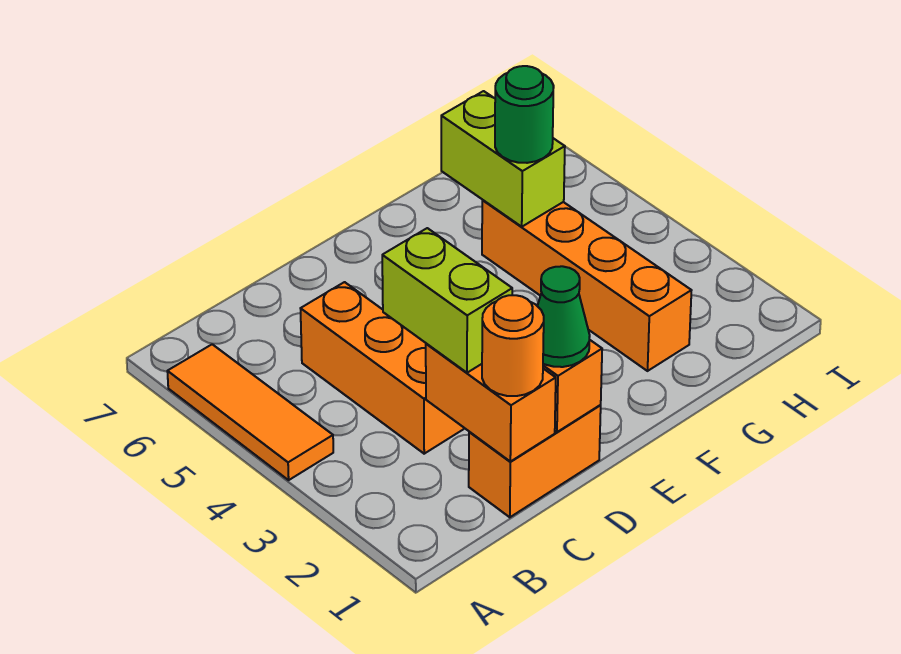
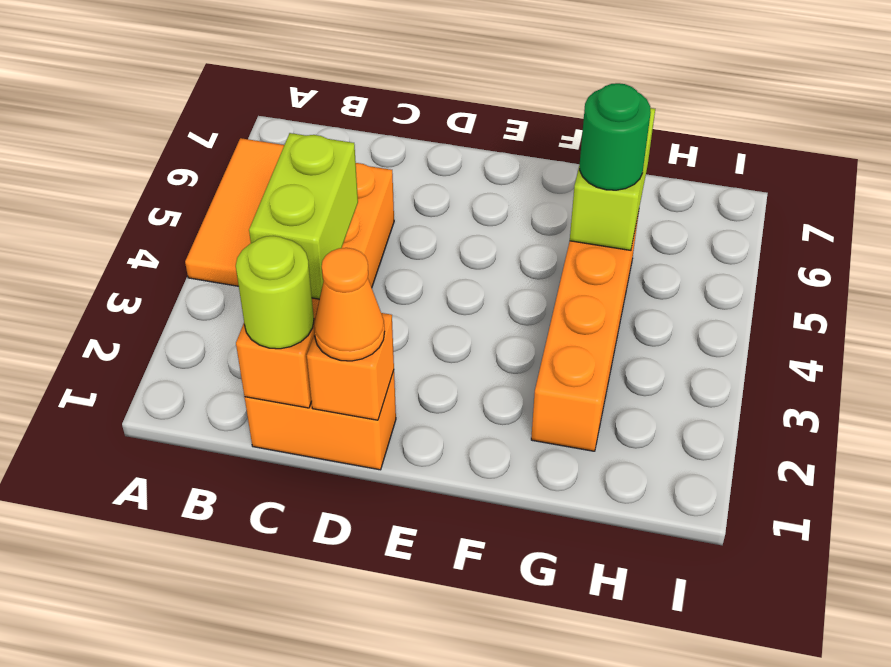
orange 1x1 round brick [482,295,544,396] -> lime 1x1 round brick [236,236,314,349]
green 1x1 cone [537,266,590,367] -> orange 1x1 cone [314,248,384,361]

